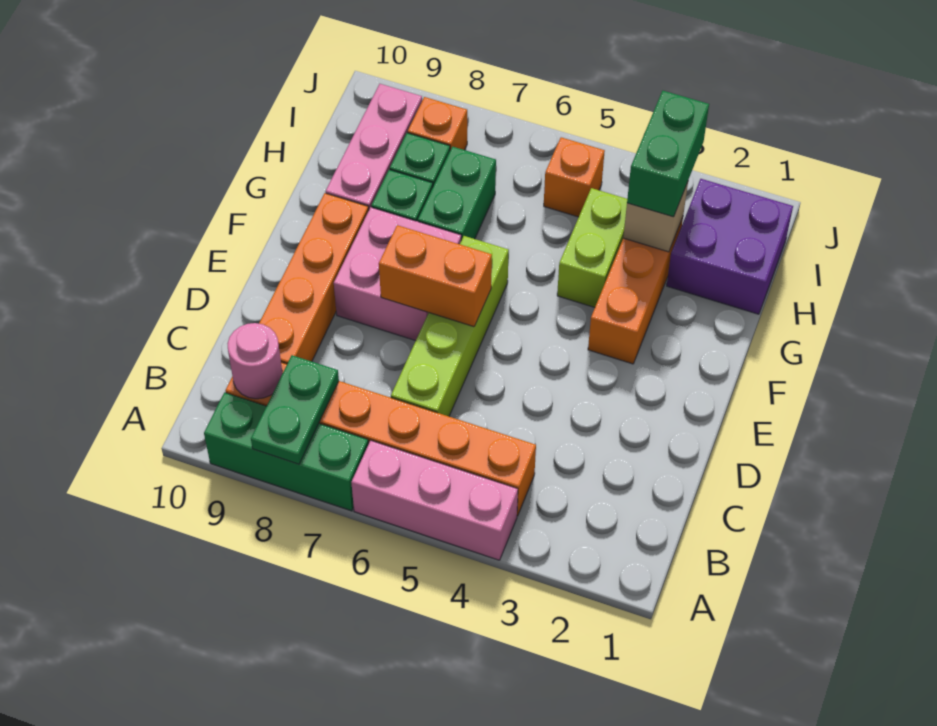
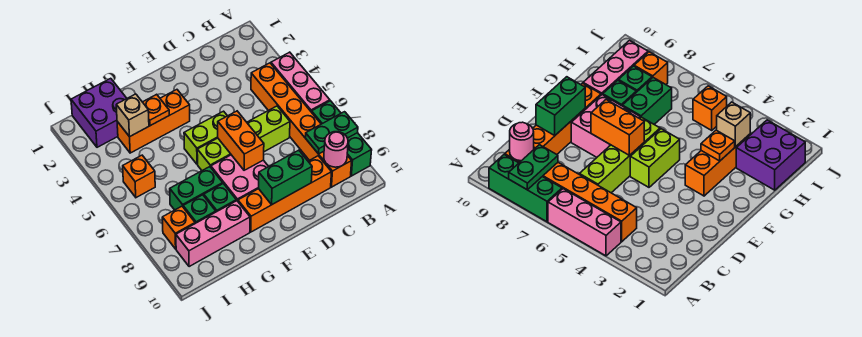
none -> orange 1x1 plate [143,94,169,126]
lime 1x2 brick [557,188,627,307] -> lime 1x2 brick moved to [184,111,227,164]
green 1x2 brick [627,91,709,217] -> green 1x2 brick moved to [258,150,312,204]

